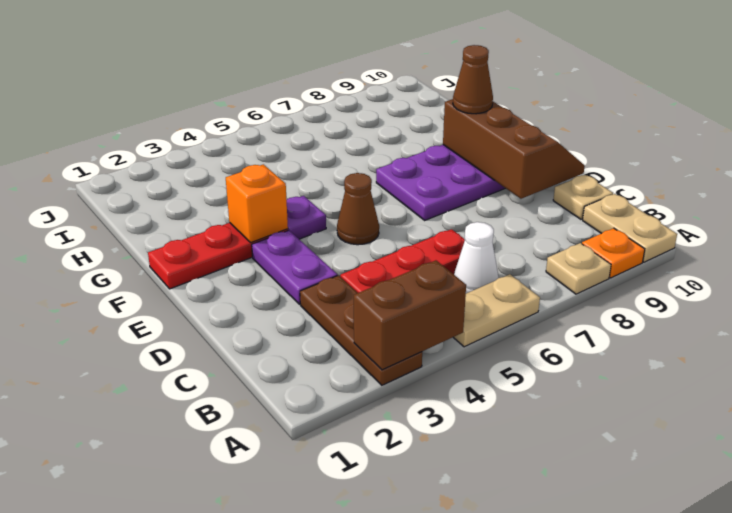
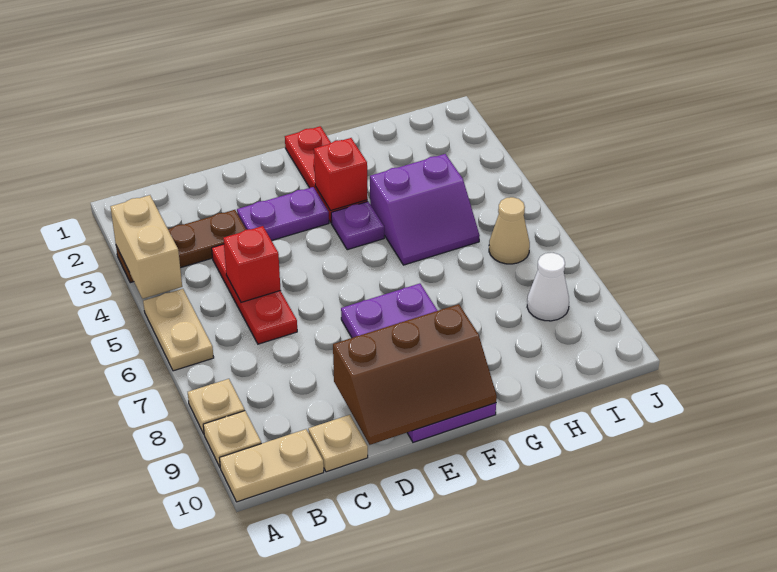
brown 1x2 brick [354,260,466,370] -> tan 1x2 brick [111,195,182,299]
orange 1x1 plate [582,228,645,278] -> tan 1x1 plate [203,411,261,467]
white 1x1 cone [454,222,499,294] -> white 1x1 cone moved to [527,253,569,321]
none -> red 1x1 brick [223,226,281,302]
brown 1x1 cone [337,173,379,245] -> none
orange 1x1 brick [226,164,288,242] -> red 1x1 brick [314,138,368,211]
brown 1x1 cone [453,45,493,114] -> none
none -> purple 2x2 slope [370,154,480,265]
none -> tan 1x1 cone [489,197,530,264]

